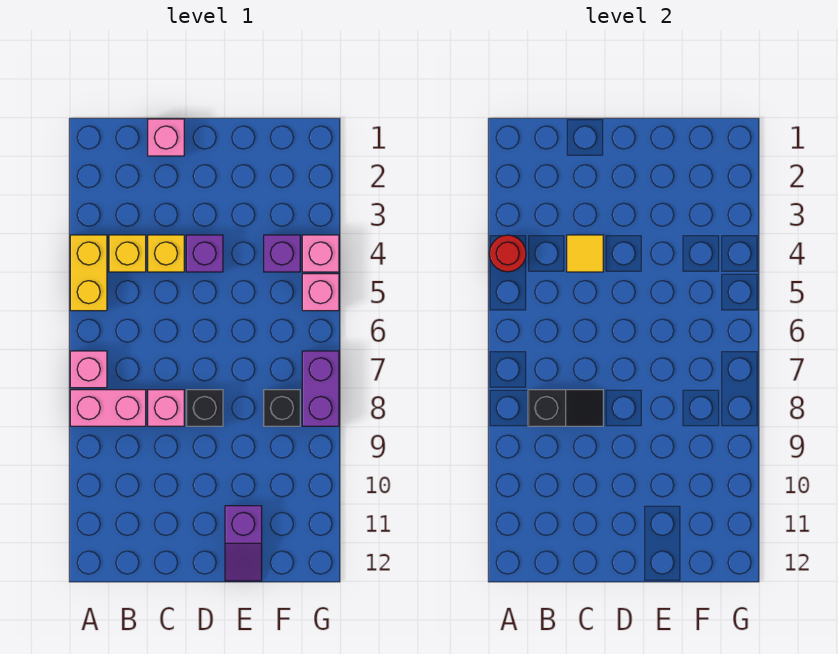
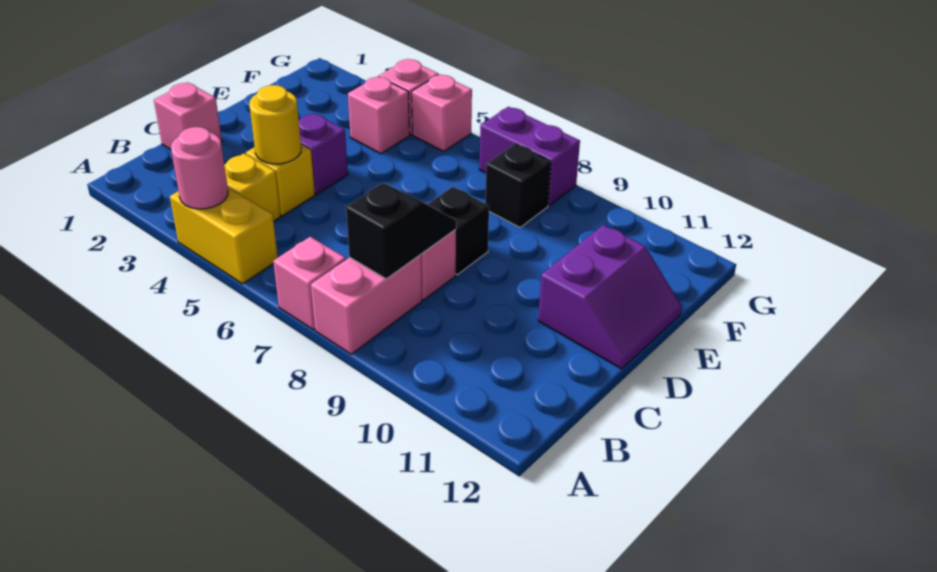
red 1x1 round brick [489,235,526,272] -> pink 1x1 round brick [171,127,228,209]
yellow 1x1 tile [567,235,603,272] -> yellow 1x1 round brick [249,85,301,164]
purple 1x2 slope [225,506,262,581] -> purple 2x2 slope [538,225,682,369]
purple 1x1 brick [264,235,300,272] -> pink 1x1 brick [348,76,410,154]

